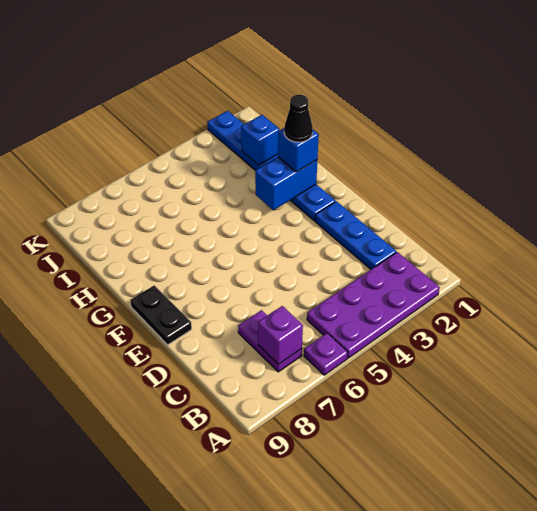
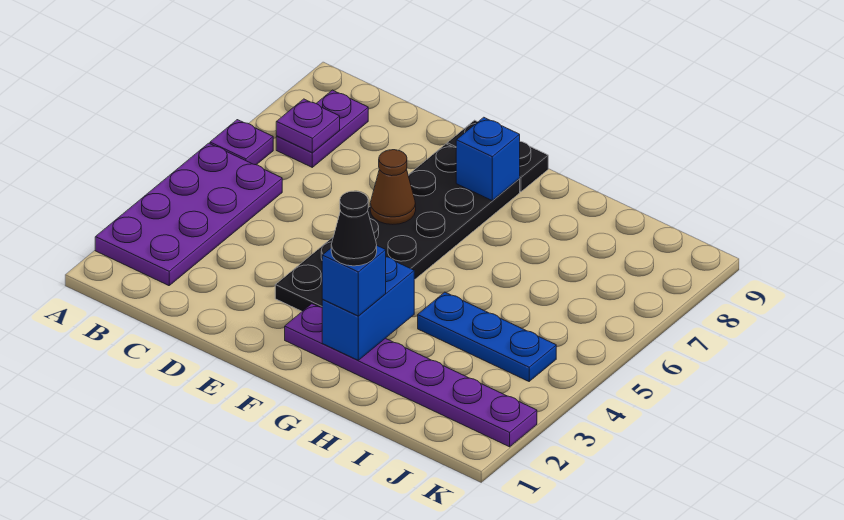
purple 1x2 plate [238,310,302,372] -> purple 1x2 plate turned to [276,90,368,167]
purple 1x1 brick [258,306,303,364] -> purple 1x1 plate [276,99,340,153]
blue 1x3 plate [315,201,396,269] -> blue 1x3 plate moved to [418,292,556,381]
none -> black 2x6 plate [275,144,520,311]
none -> brown 1x1 cone [370,150,416,224]
blue 1x6 plate [207,111,336,221] -> purple 1x6 plate [285,304,537,447]
blue 1x1 brick [241,115,279,165] -> blue 1x1 brick moved to [456,117,520,200]

